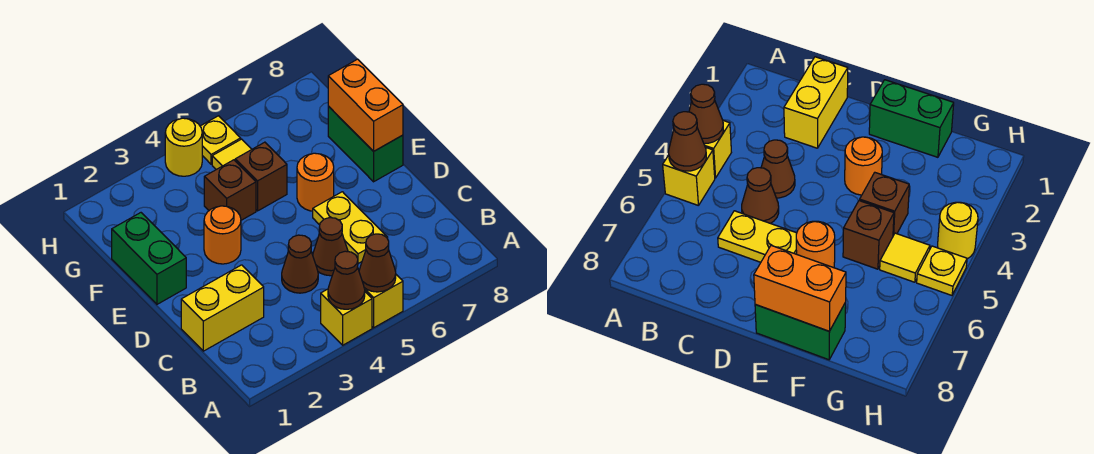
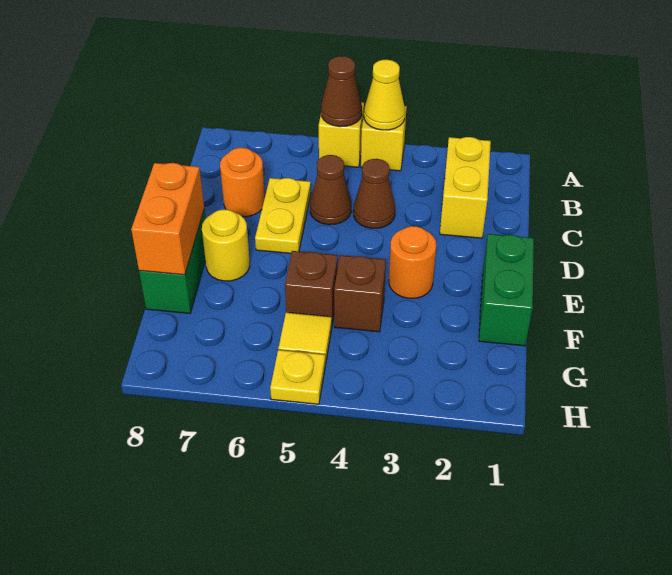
brown 1x1 cone [328,251,365,309] -> yellow 1x1 cone [364,60,405,130]
yellow 1x2 brick [181,265,264,351] -> yellow 1x2 brick turned to [440,137,491,238]
orange 1x1 round brick [297,153,334,211] -> orange 1x1 round brick moved to [220,148,265,217]
yellow 1x1 round brick [165,118,202,176] -> yellow 1x1 round brick moved to [202,210,250,281]

